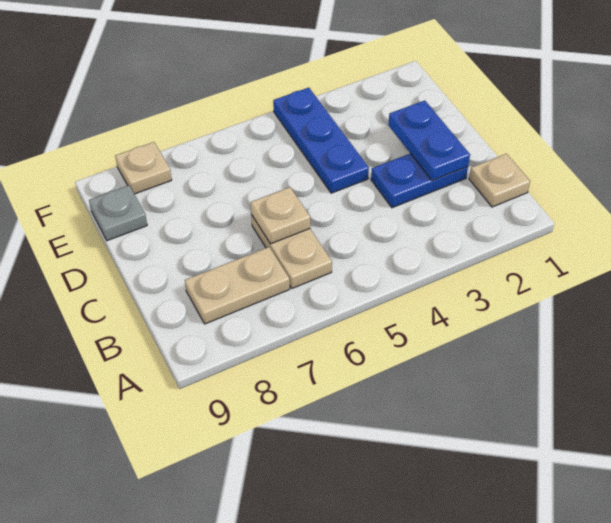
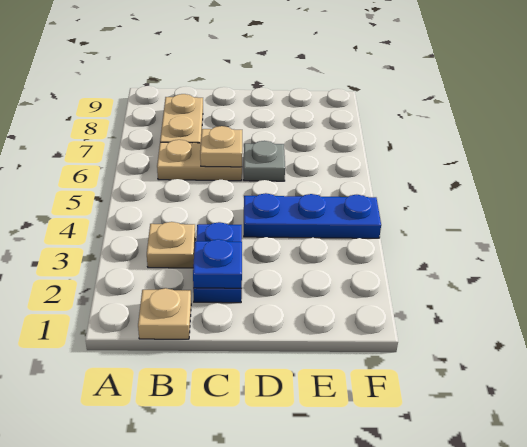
blue 1x2 plate [388,100,470,181] -> blue 1x1 plate [193,239,242,288]
grey 1x1 plate [89,186,147,241] -> grey 1x1 plate moved to [244,141,285,181]
tan 1x1 plate [115,142,172,194] -> tan 1x1 plate moved to [147,222,195,268]

